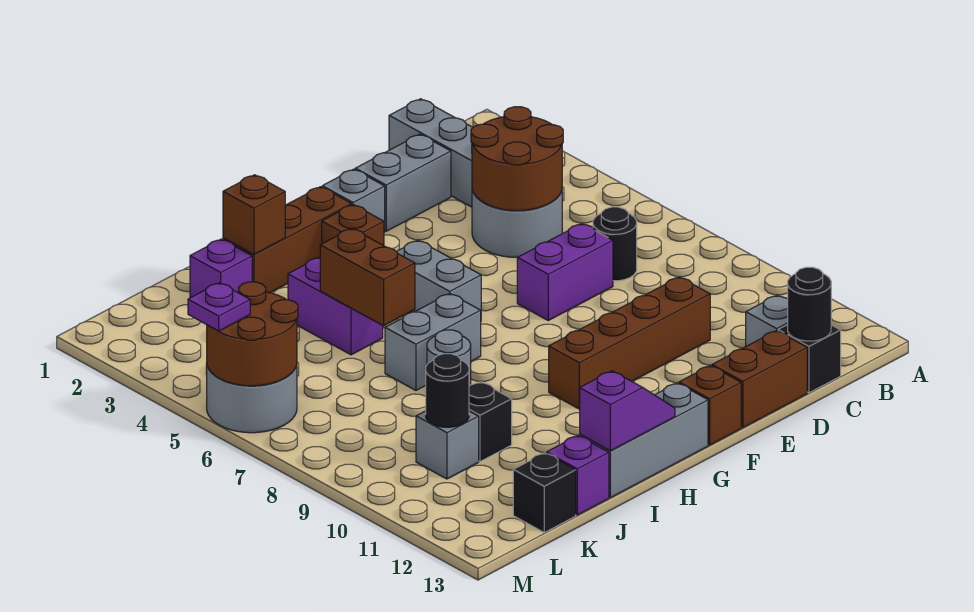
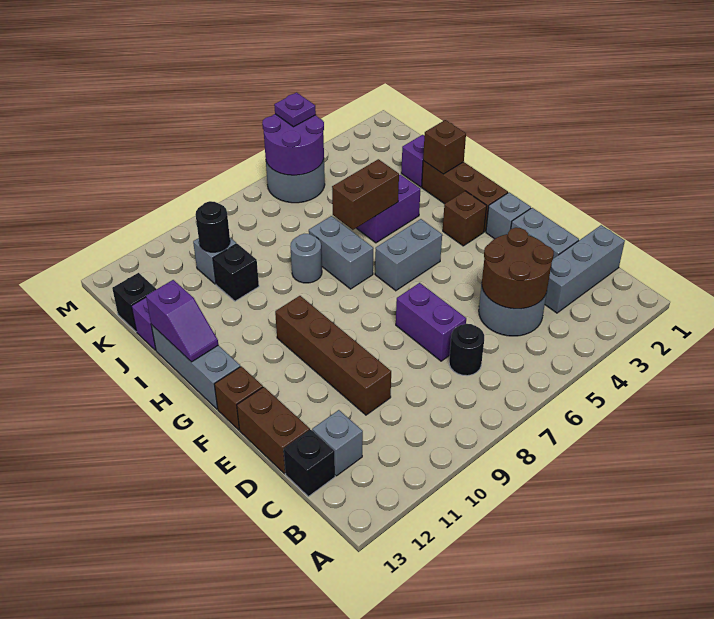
black 1x1 round brick [788,267,831,341] -> none
brown 2x2 round brick [207,282,298,386] -> purple 2x2 round brick [262,114,324,175]

